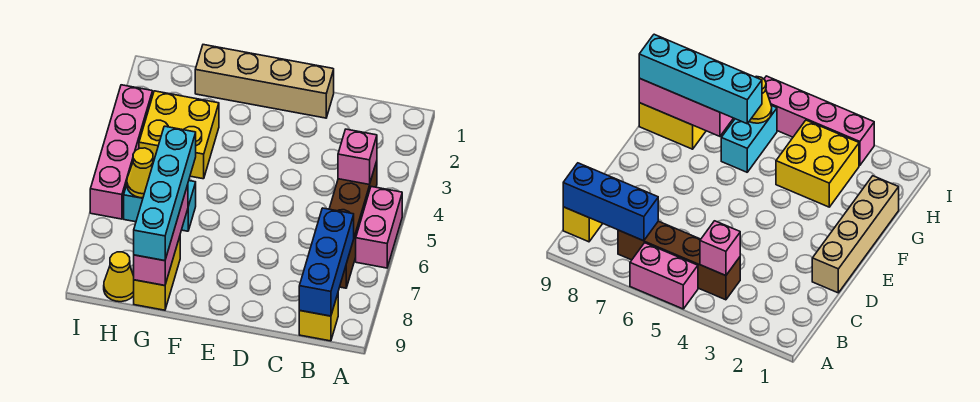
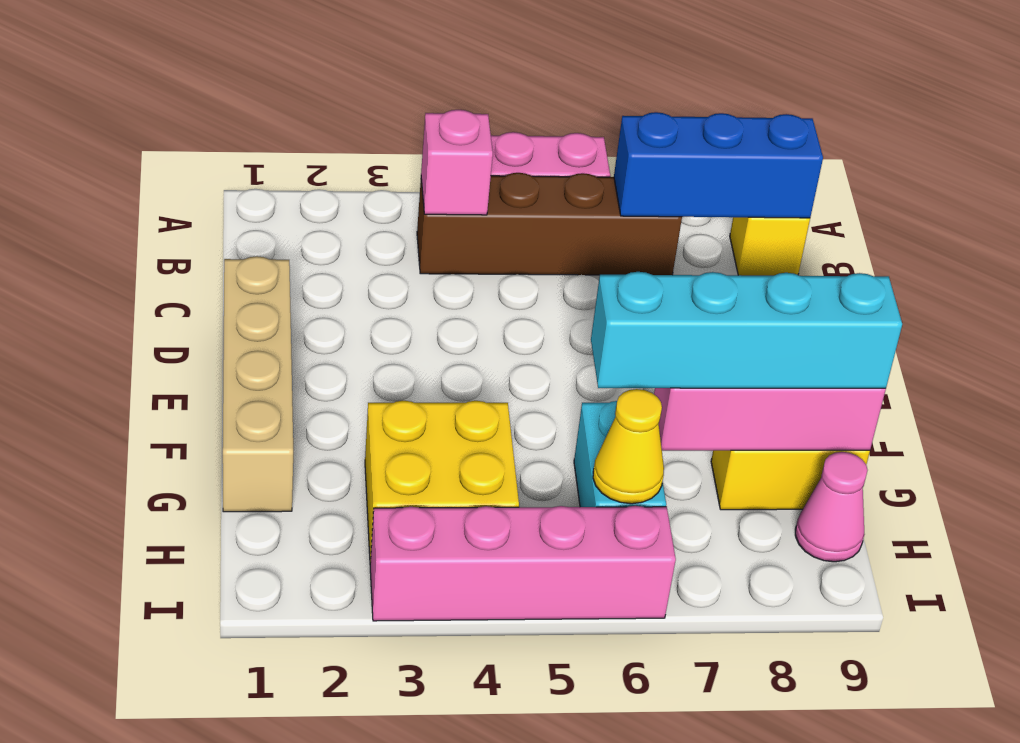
yellow 1x1 cone [104,252,134,302] -> pink 1x1 cone [795,452,868,562]

